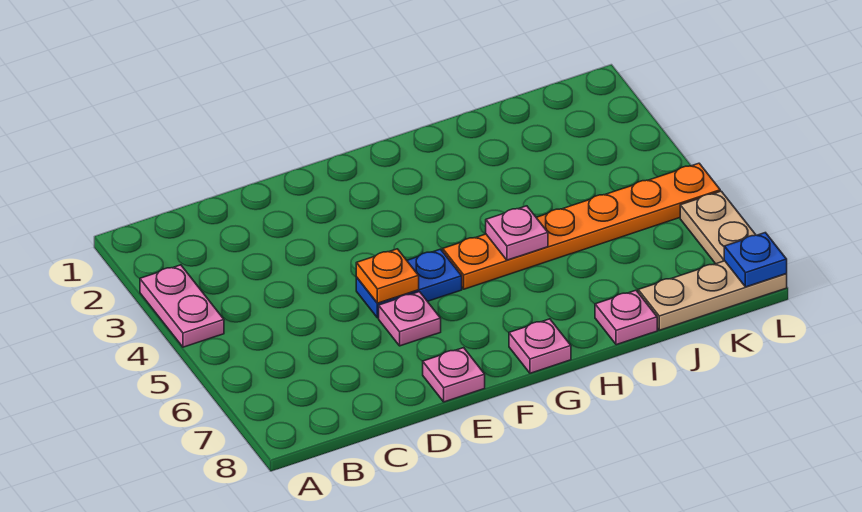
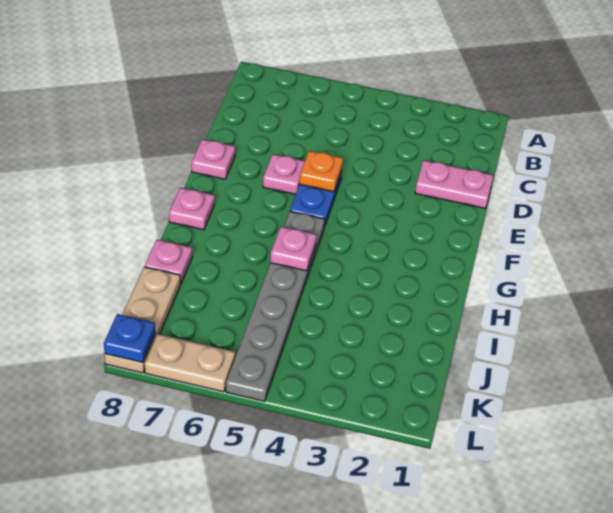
pink 1x2 plate [140,265,224,347] -> pink 1x2 plate moved to [415,160,493,209]
orange 1x6 plate [443,163,720,289] -> grey 1x6 plate [226,211,325,401]

